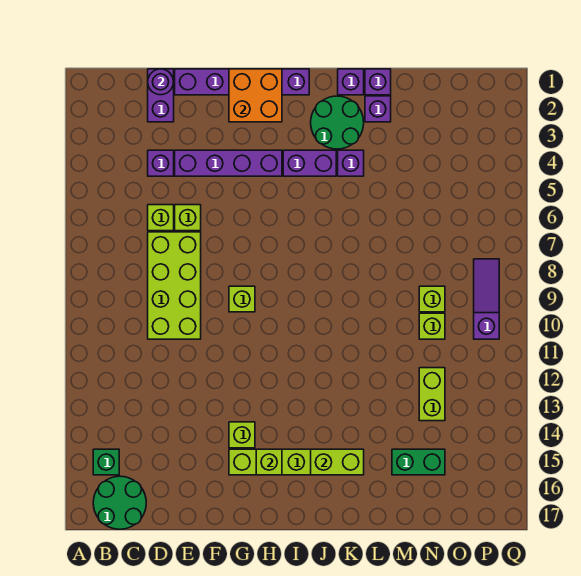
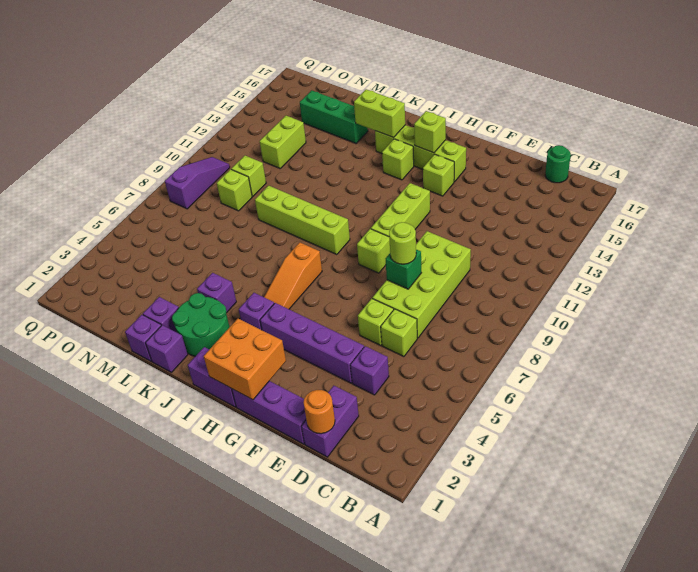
green 1x1 brick [93,449,119,475] -> green 1x1 brick moved to [386,250,421,289]
green 2x2 round brick [93,476,146,529] -> green 1x1 round brick [545,145,571,183]
purple 1x1 round brick [148,69,174,95] -> orange 1x1 round brick [303,390,335,434]
none -> lime 1x1 round brick [389,222,416,264]
none -> lime 1x3 brick [371,183,430,236]
purple 1x2 brick [283,150,336,176] -> purple 1x1 brick [239,293,274,330]
none -> orange 1x3 slope [264,242,322,309]
none -> lime 1x4 brick [255,186,350,255]
none -> lime 1x1 brick [382,139,414,180]
green 1x2 brick [392,449,445,475] -> green 1x3 brick [300,90,368,143]
purple 1x3 slope [474,259,499,339] -> purple 1x3 slope turned to [165,157,230,209]

